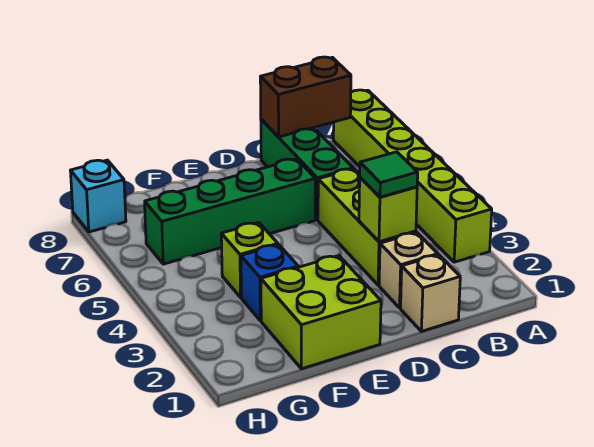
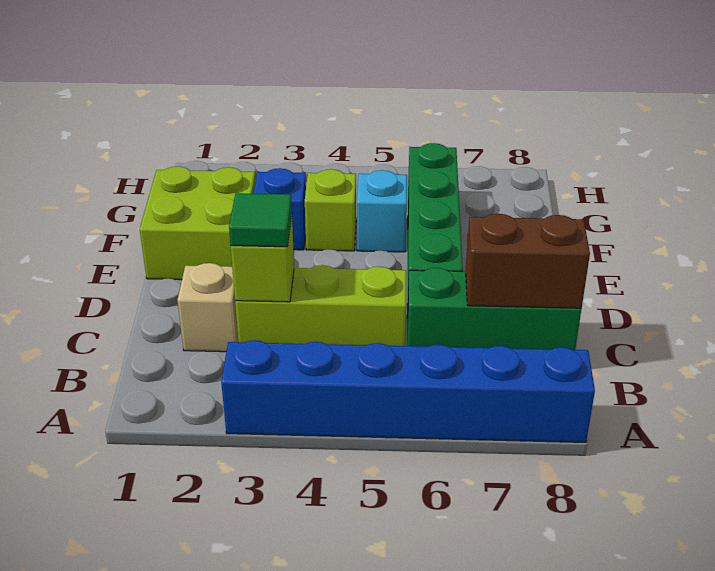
lime 1x6 brick [333,90,492,262] -> blue 1x6 brick [221,340,595,442]
brown 1x2 brick [260,57,351,137] -> brown 1x2 brick turned to [466,214,590,308]
tan 1x1 brick [401,255,460,331] -> none
cyan 1x1 brick [70,160,126,232] -> cyan 1x1 brick moved to [357,170,407,252]

